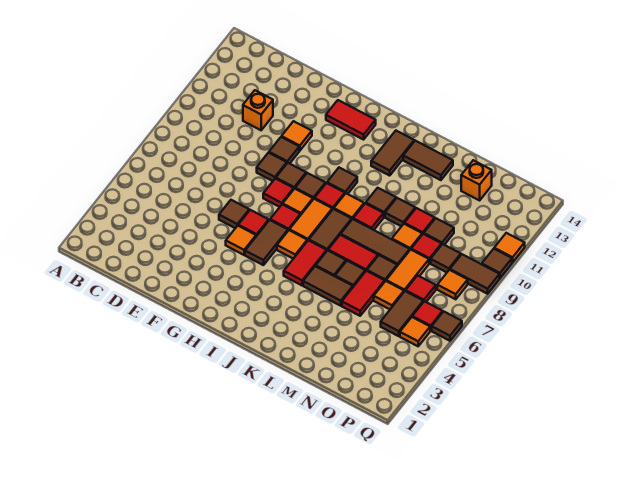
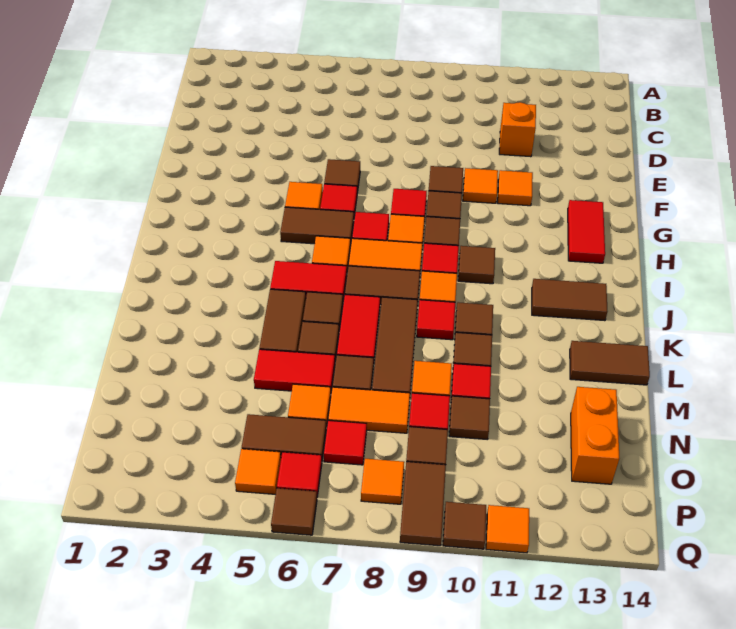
brown 1x1 tile [269,137,299,164] -> orange 1x1 tile [463,168,498,203]
brown 1x2 tile [403,141,453,180] -> brown 1x2 tile turned to [570,341,650,385]
orange 1x1 brick [461,160,492,200] -> orange 1x2 brick [571,387,619,484]

